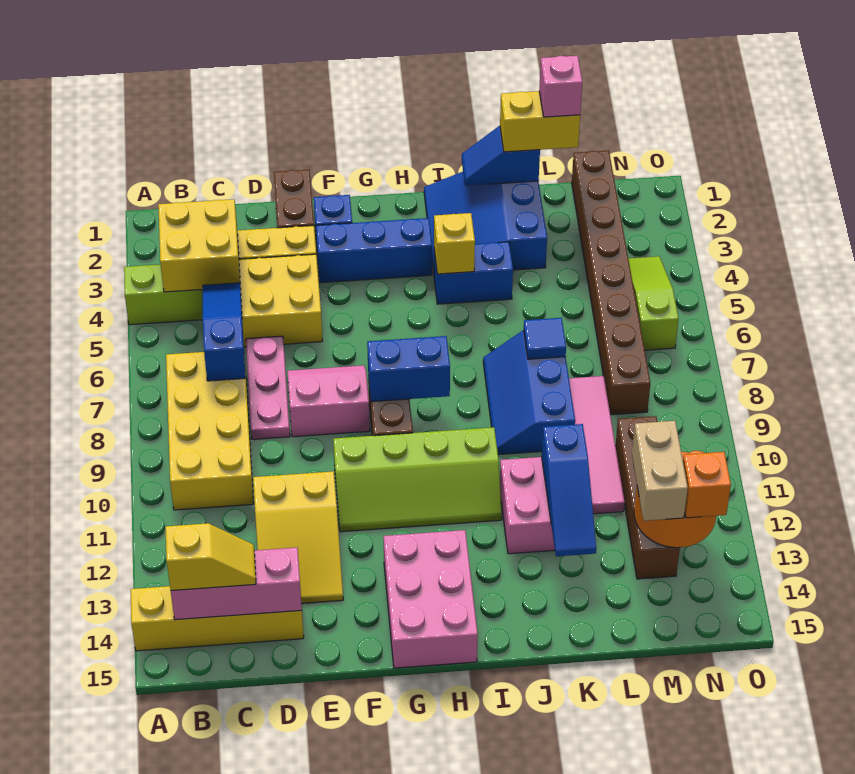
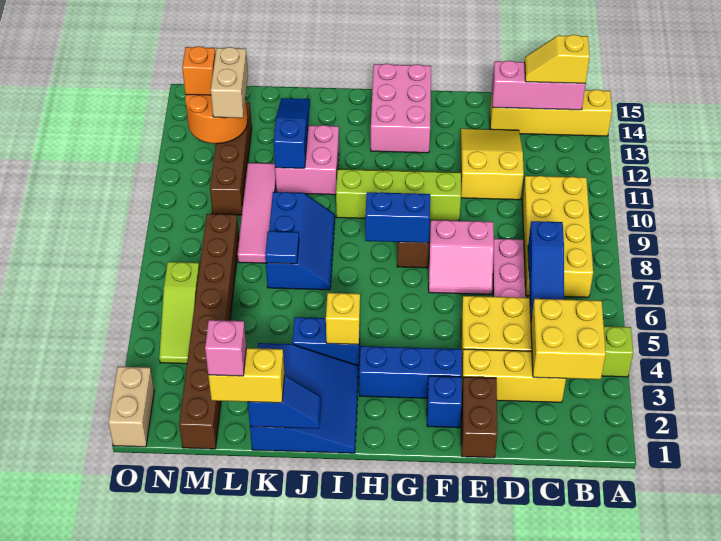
none -> tan 1x2 brick [108,367,154,447]

